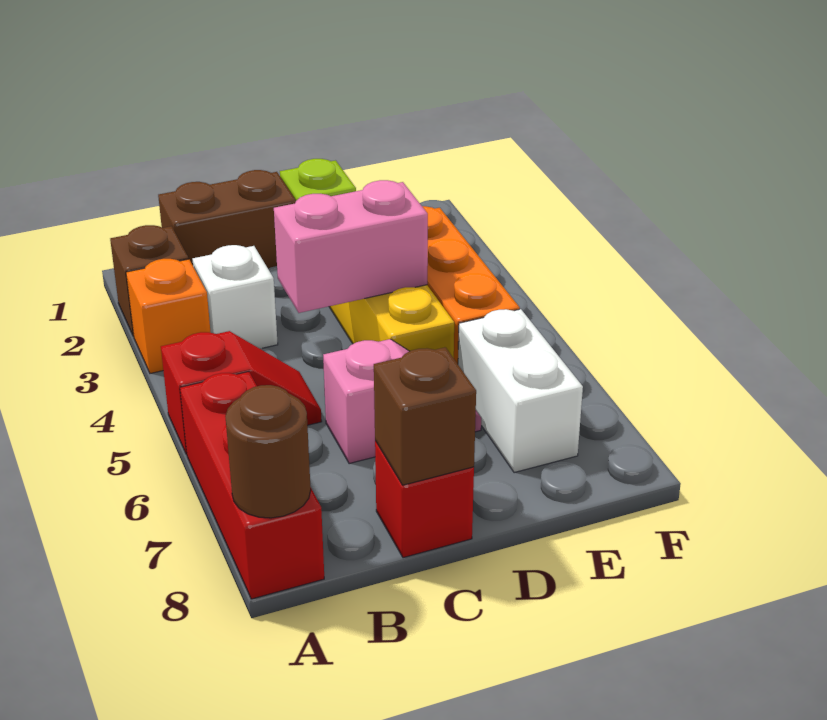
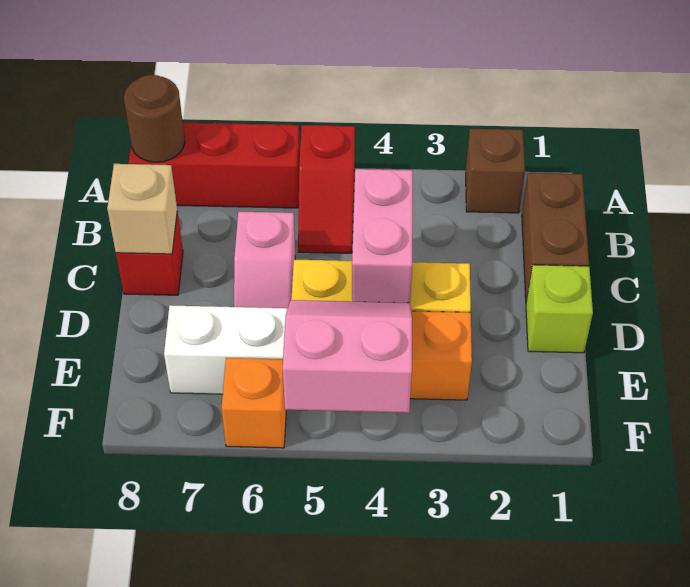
orange 1x1 brick [126,259,211,373] -> orange 1x1 brick moved to [221,358,286,448]
white 1x1 brick [192,245,278,348] -> none
brown 1x1 brick [374,347,476,485] -> tan 1x1 brick [107,164,177,254]
none -> pink 2x2 slope [283,300,412,413]

